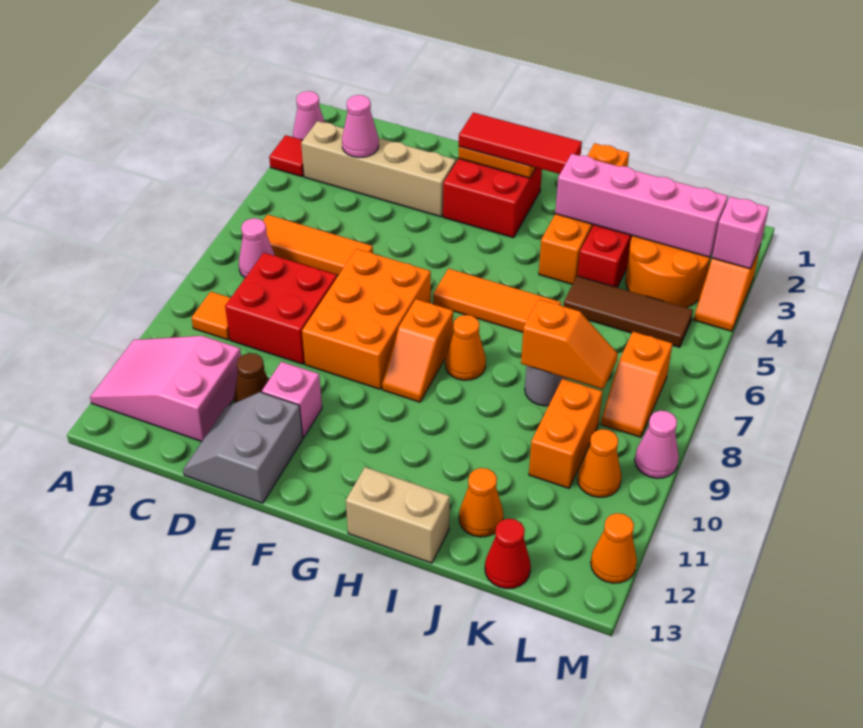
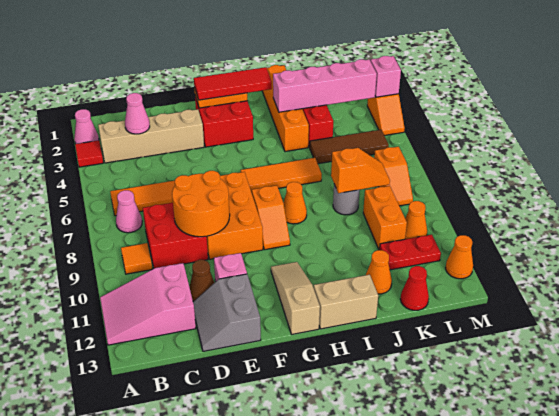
none -> tan 1x3 slope [271,262,320,334]
orange 2x2 round brick [626,236,710,308] -> orange 2x2 round brick moved to [172,171,230,237]
none -> red 1x2 plate [380,235,441,270]
pink 1x1 cone [635,411,679,478] -> none

